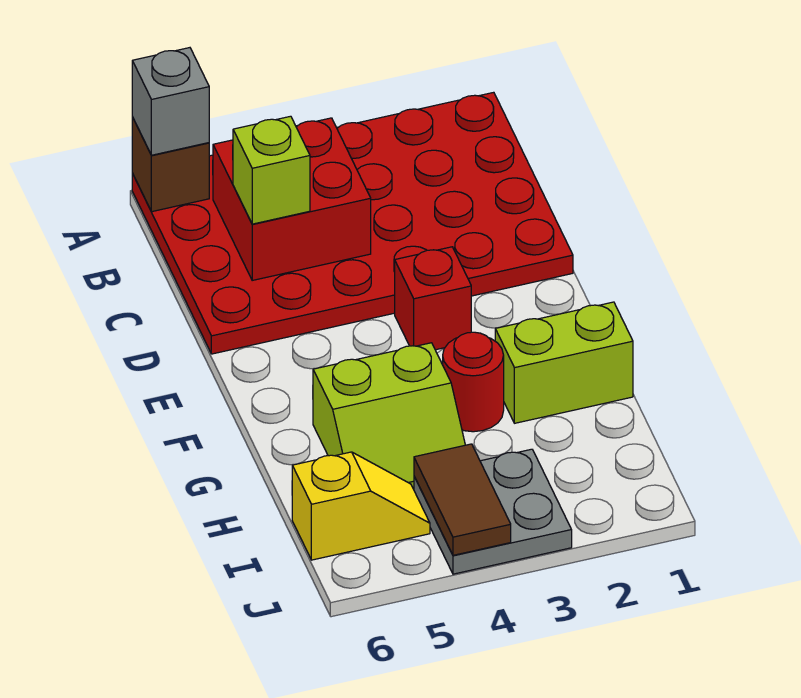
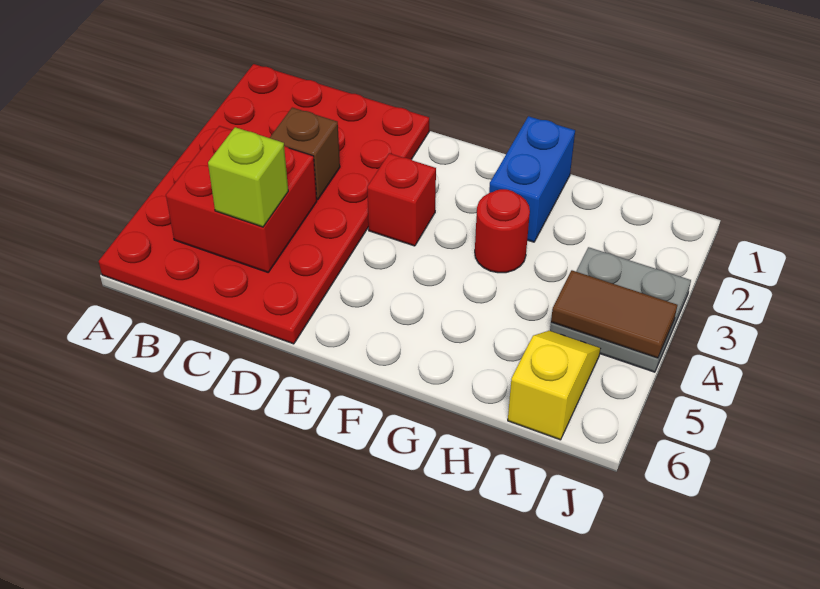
brown 1x1 brick [132,117,209,212] -> brown 1x1 brick moved to [270,108,340,200]
grey 1x1 brick [132,48,209,155] -> none
lime 1x2 brick [495,302,633,423] -> blue 1x2 brick [489,116,575,242]
lime 2x2 slope [313,343,465,489] -> none

